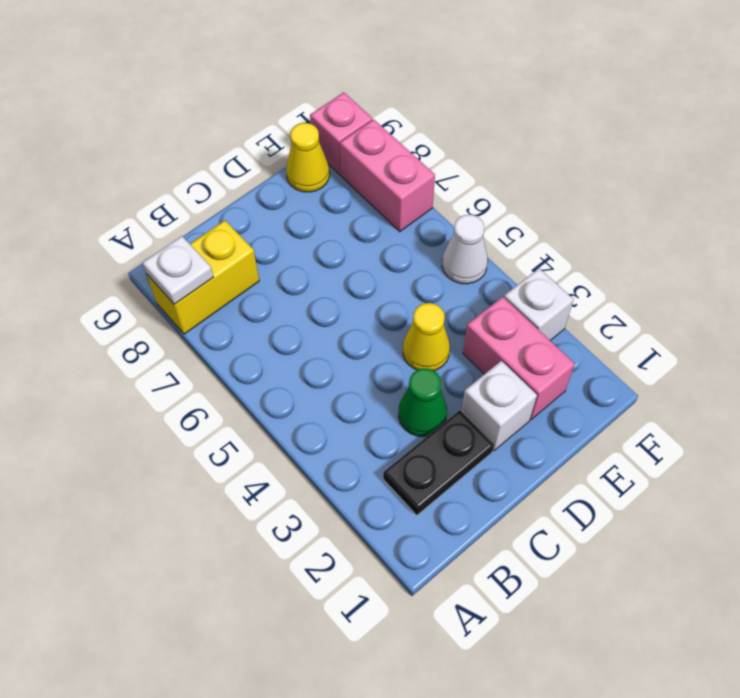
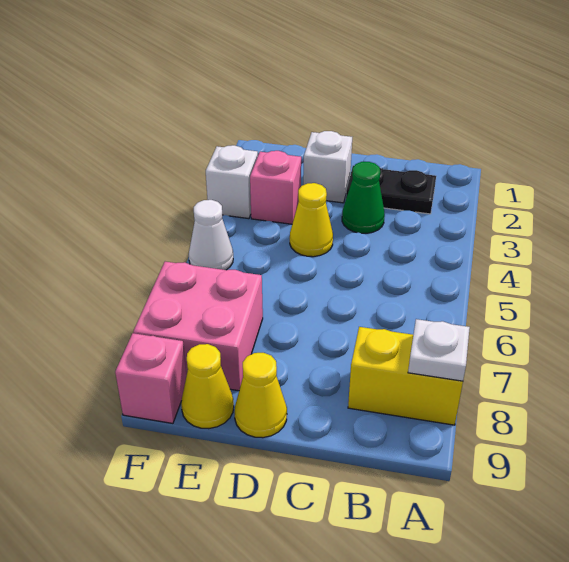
none -> yellow 1x1 cone [235,353,287,438]
pink 1x2 brick [463,297,575,419] -> pink 1x1 brick [250,151,301,224]
pink 1x2 brick [340,119,435,232] -> pink 2x2 brick [133,262,263,391]

